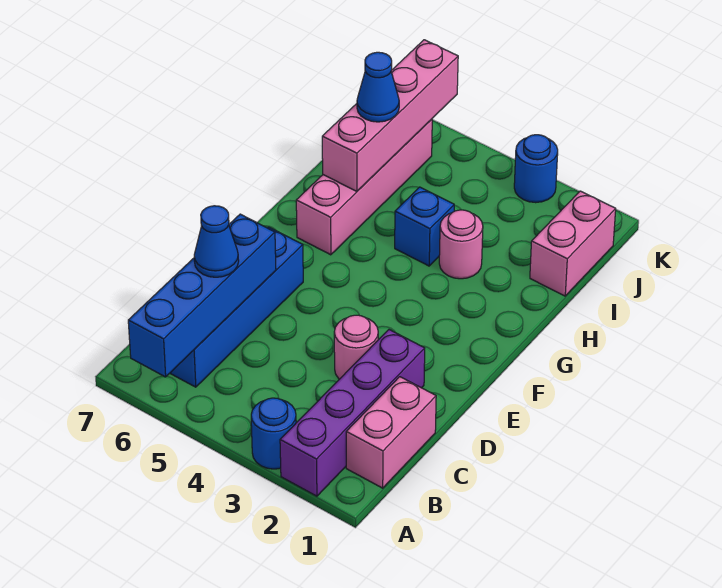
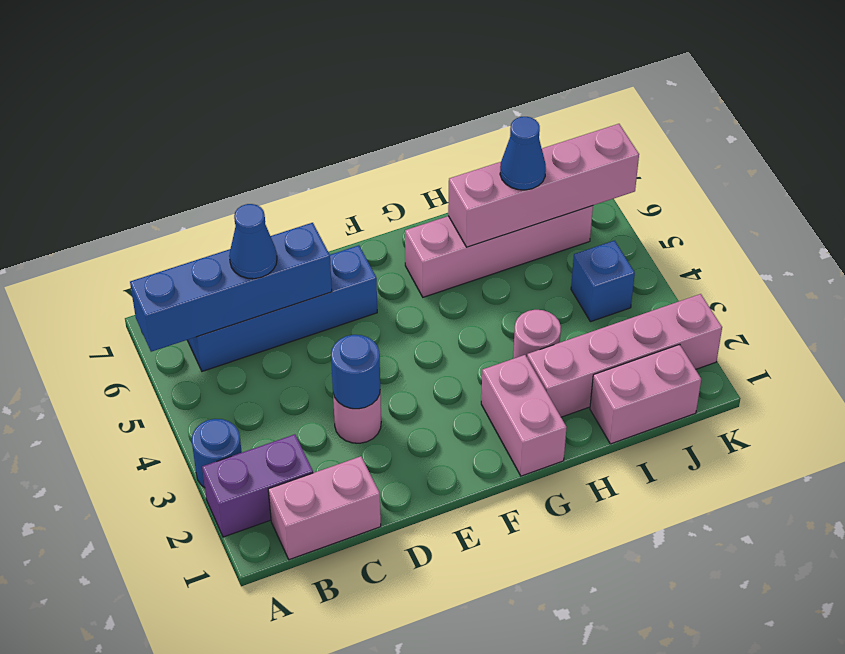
purple 1x4 brick [280,330,425,496] -> purple 1x2 brick [202,434,313,537]
none -> pink 1x2 brick [481,355,567,476]
none -> pink 1x4 brick [527,294,722,417]
blue 1x1 brick [395,187,454,266] -> blue 1x1 brick moved to [571,241,635,322]
blue 1x1 round brick [514,135,558,203] -> blue 1x1 round brick moved to [331,335,380,409]

